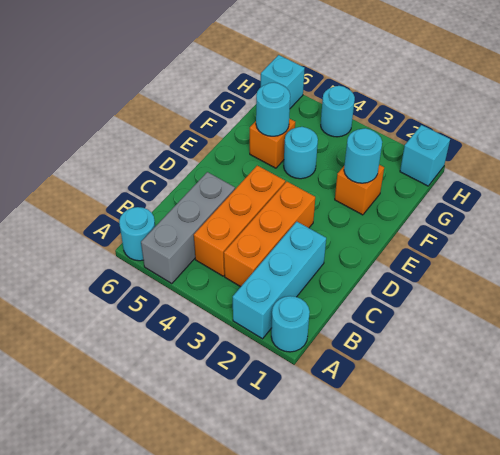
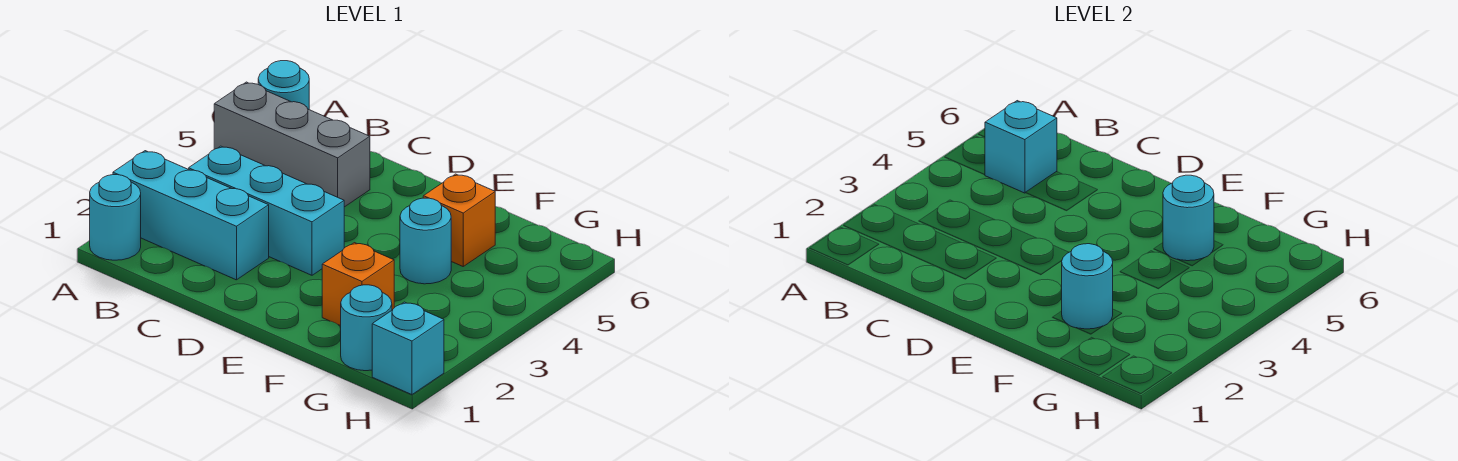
orange 1x3 brick [224,182,315,287] -> cyan 1x3 brick [189,146,344,275]
orange 1x3 brick [194,166,285,276] -> none
cyan 1x1 round brick [321,86,355,137] -> cyan 1x1 round brick moved to [341,285,392,371]
cyan 1x1 brick [261,55,305,108] -> cyan 1x1 brick moved to [985,101,1057,193]

